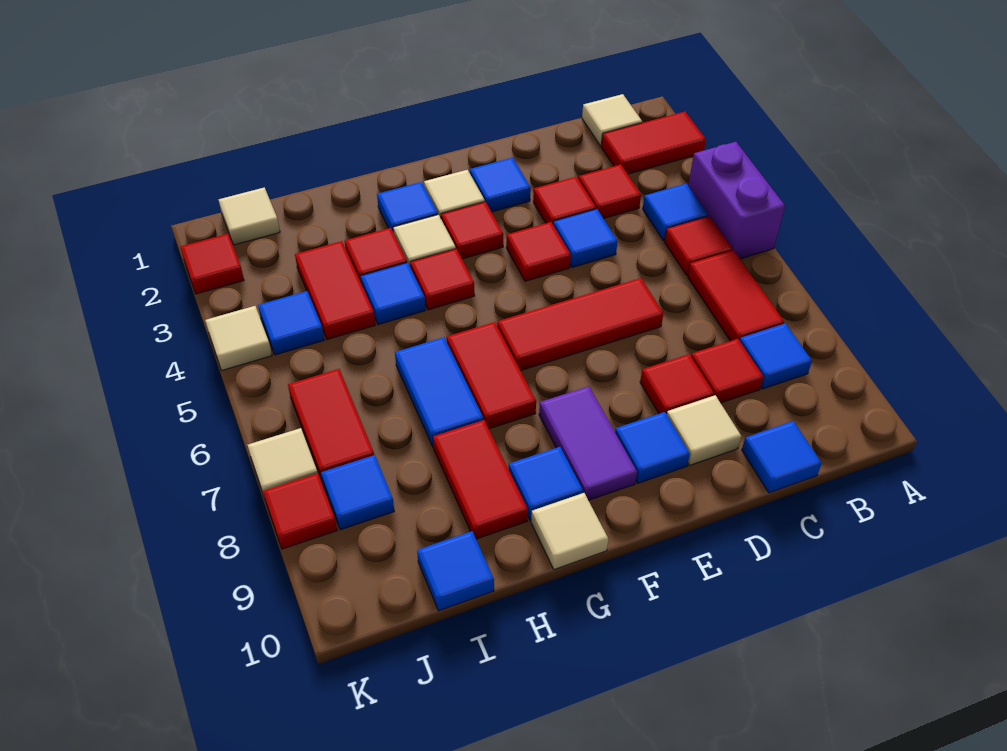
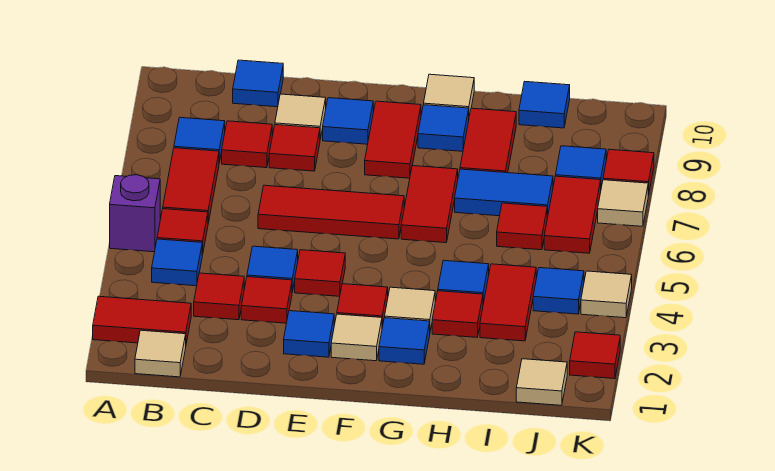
purple 1x2 brick [688,142,785,259] -> purple 1x1 brick [110,175,160,252]
purple 1x2 tile [539,386,637,500] -> red 1x2 tile [365,101,421,178]
red 1x1 tile [410,249,475,310] -> red 1x1 tile moved to [497,203,547,250]
blue 1x2 tile [395,337,483,446] -> blue 1x2 tile turned to [455,169,553,218]

